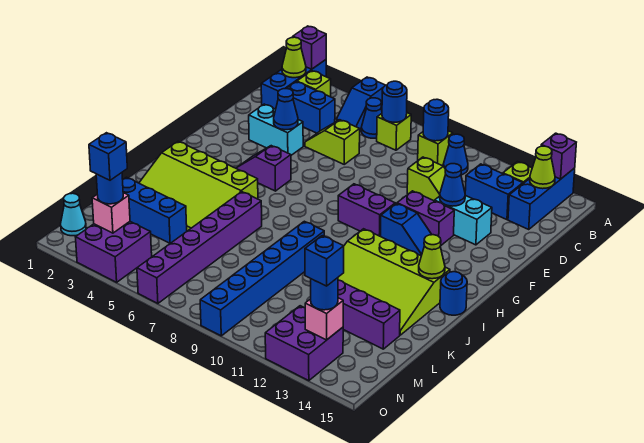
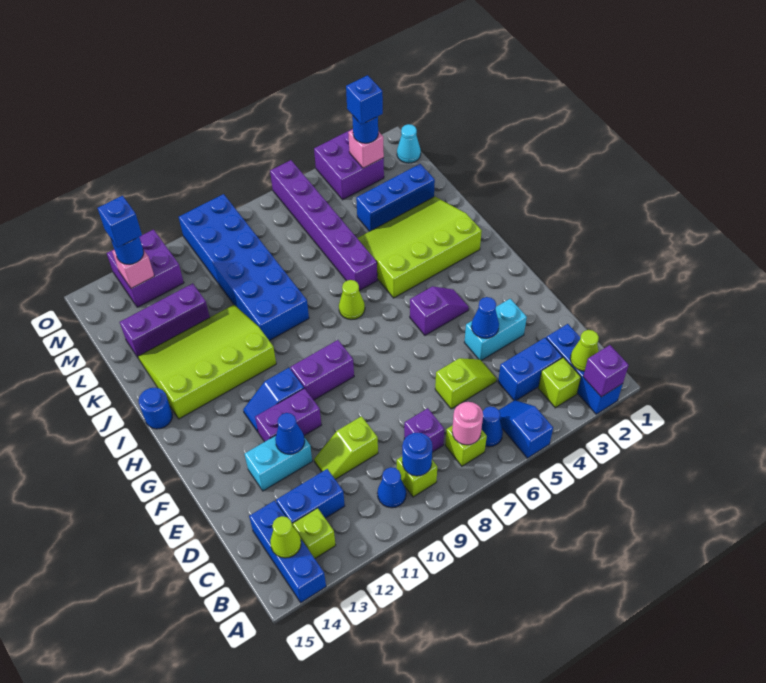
purple 1x1 brick [541,133,576,179] -> purple 1x1 brick moved to [404,408,444,452]
blue 1x1 round brick [382,81,407,122] -> pink 1x1 round brick [452,402,483,445]
lime 1x1 cone [419,235,445,279] -> lime 1x1 cone moved to [339,280,365,320]
blue 1x6 brick [200,221,324,336] -> blue 2x6 brick [179,194,309,341]

